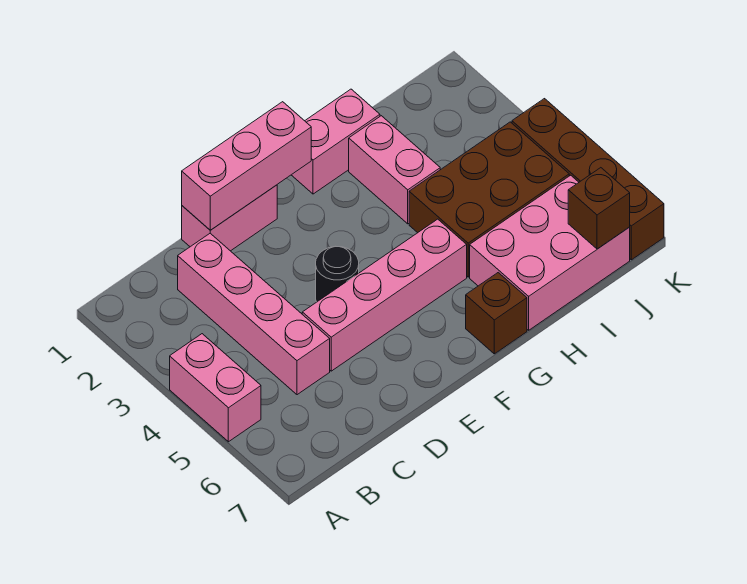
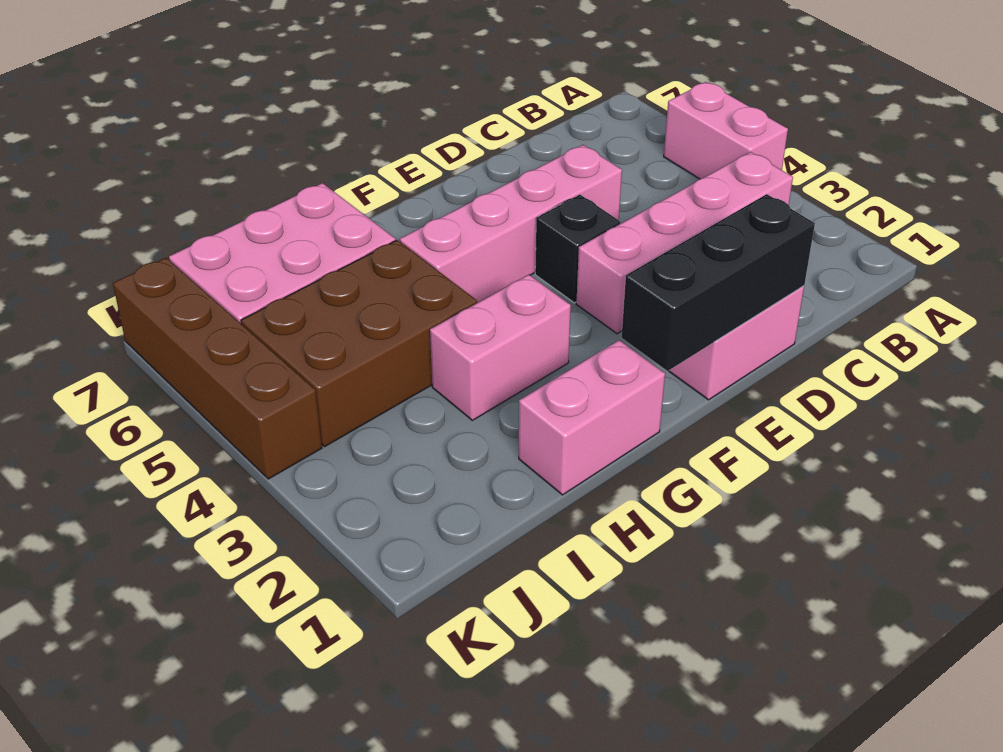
pink 1x4 brick [178,233,330,395] -> pink 1x4 brick turned to [576,152,793,334]
pink 1x3 brick [182,102,311,230] -> black 1x3 brick [622,194,815,371]
black 1x1 round brick [316,246,359,302] -> black 1x1 brick [535,195,620,303]
brown 1x1 brick [466,273,527,354] -> none
pink 1x2 brick [349,116,440,224] -> pink 1x2 brick turned to [430,275,571,420]
brown 1x1 brick [568,168,630,249] -> none

